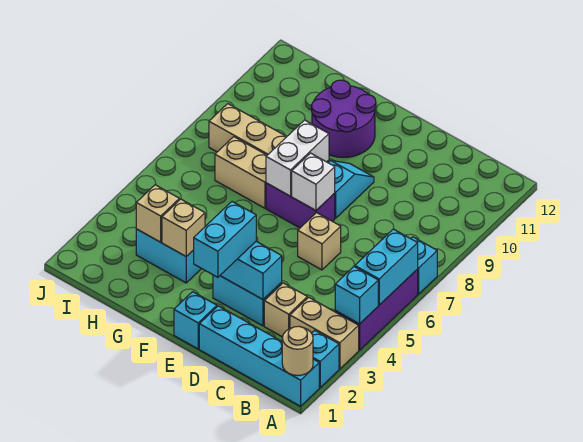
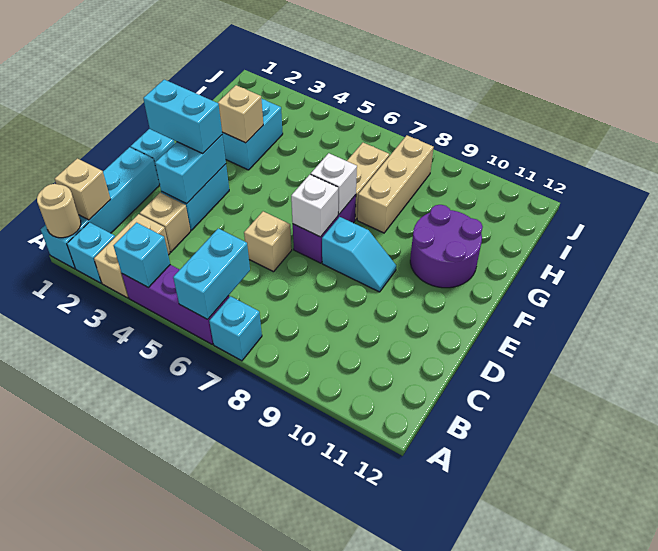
cyan 1x2 brick [355,229,418,305] -> cyan 1x2 brick turned to [173,229,250,319]
white 1x2 brick [266,120,329,196] -> white 1x1 brick [311,153,357,214]
tan 1x1 brick [136,185,179,242] -> tan 1x1 brick moved to [55,158,111,220]

